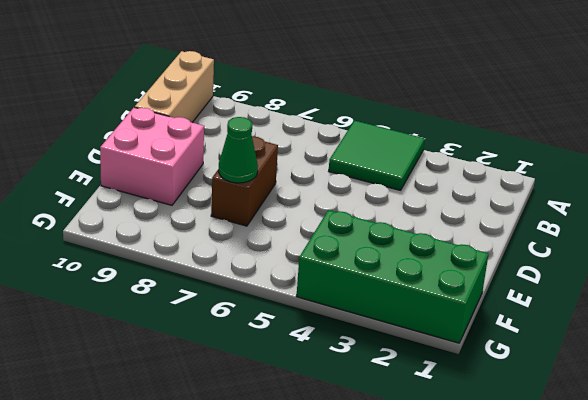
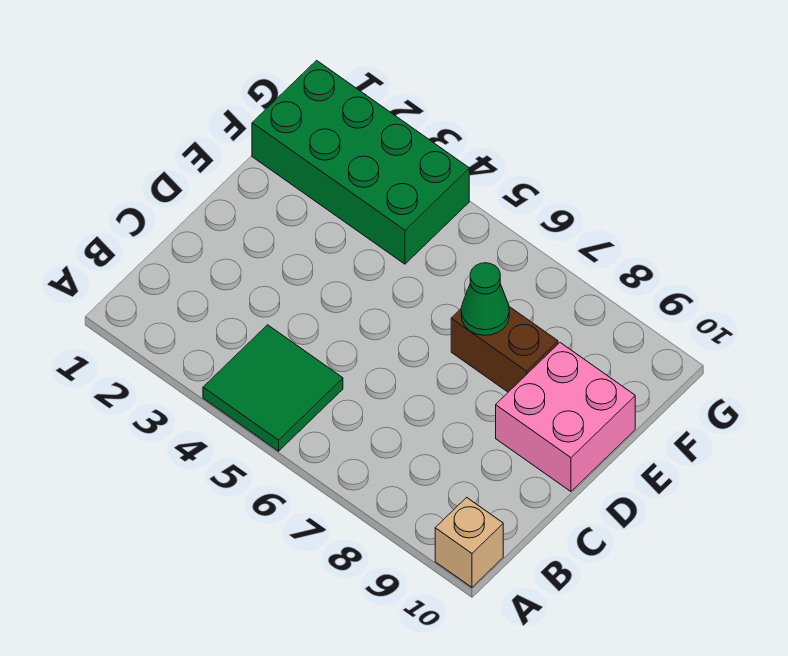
tan 1x3 brick [135,51,214,122] -> tan 1x1 brick [435,497,503,587]
brown 1x2 brick [211,136,278,226] -> brown 1x2 brick turned to [451,307,558,392]

